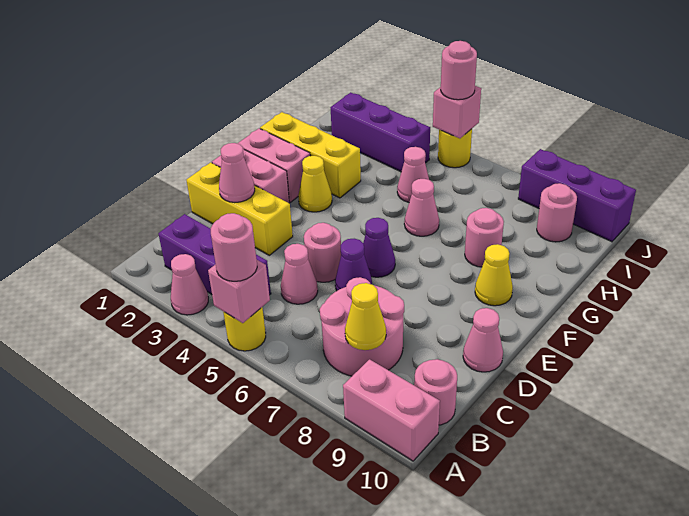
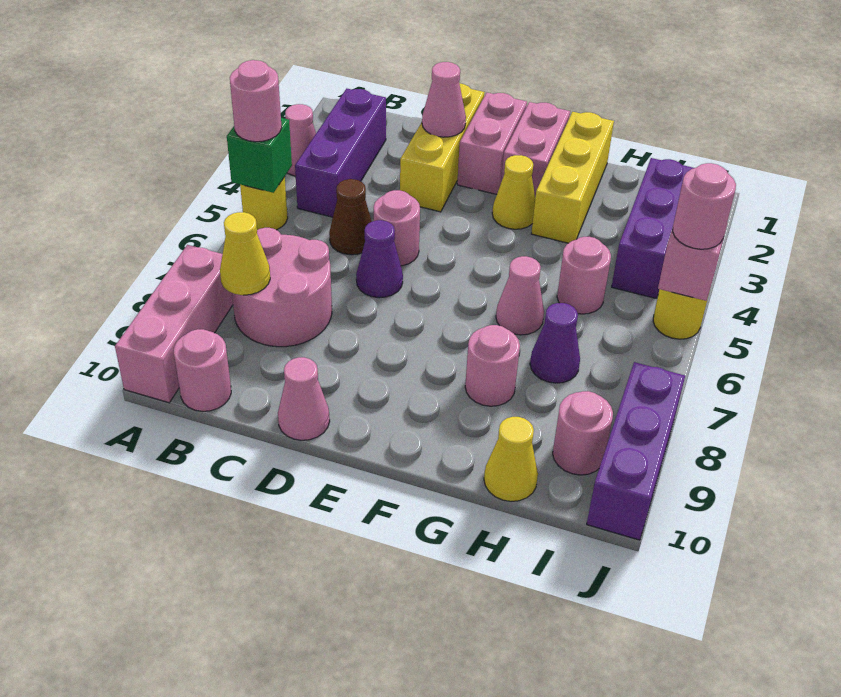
pink 1x1 brick [208,260,270,323] -> green 1x1 brick [227,118,292,193]
pink 1x2 brick [343,359,440,461] -> pink 1x3 brick [115,245,233,403]
pink 1x1 cone [281,244,318,304] -> brown 1x1 cone [329,179,372,255]
purple 1x1 cone [363,218,395,277] -> purple 1x1 cone moved to [530,303,580,383]
yellow 1x1 cone [475,244,513,306] -> yellow 1x1 cone moved to [484,417,538,501]
pink 1x1 cone [397,147,429,202] -> pink 1x1 round brick [557,237,611,314]

